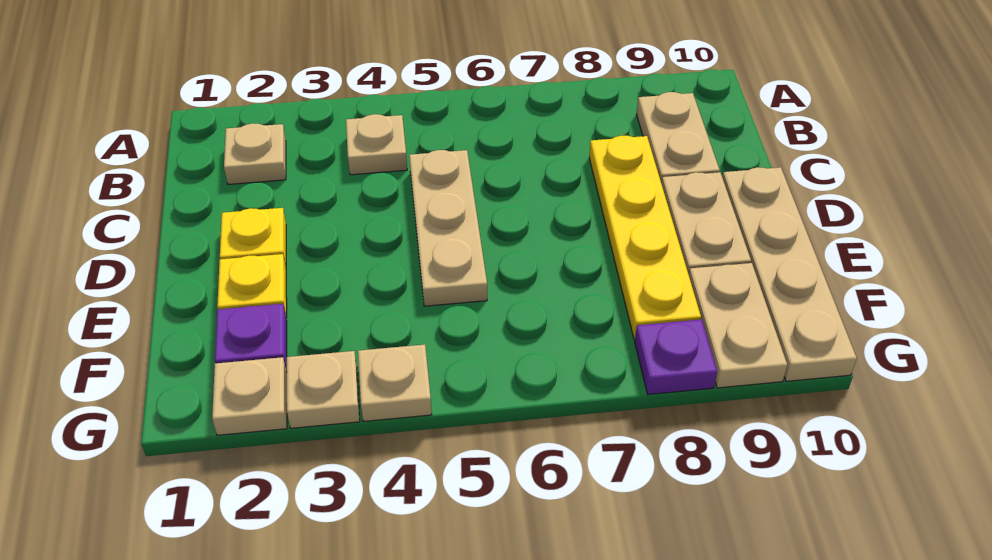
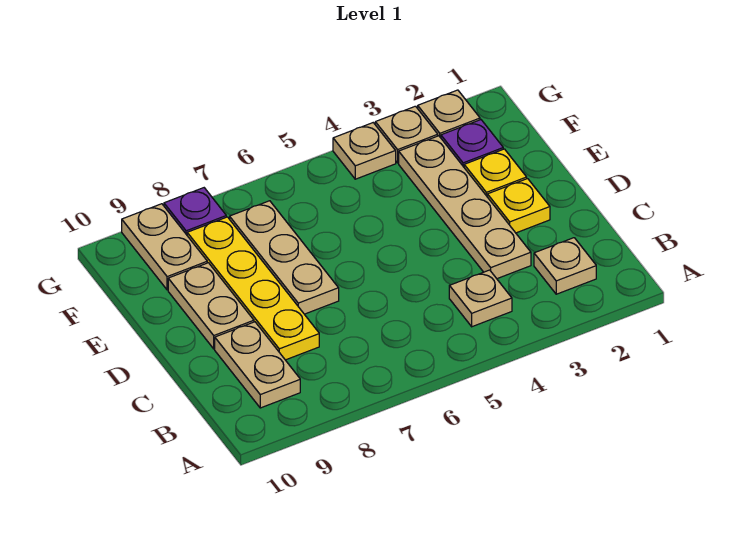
tan 1x3 plate [409,150,487,306] -> tan 1x3 plate moved to [230,201,339,314]
tan 1x4 plate [722,167,857,381] -> tan 1x4 plate moved to [399,136,531,279]

